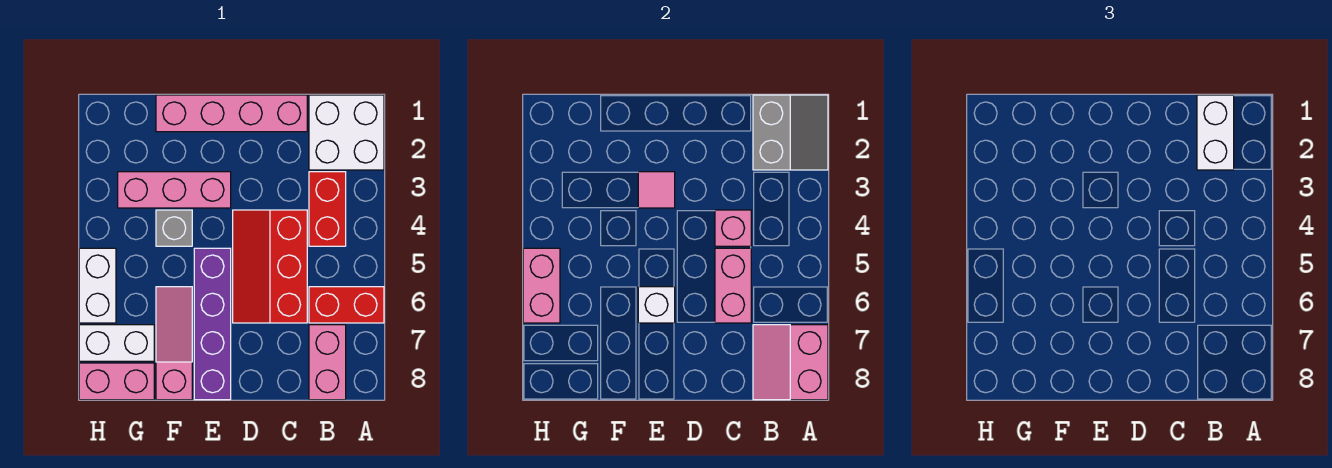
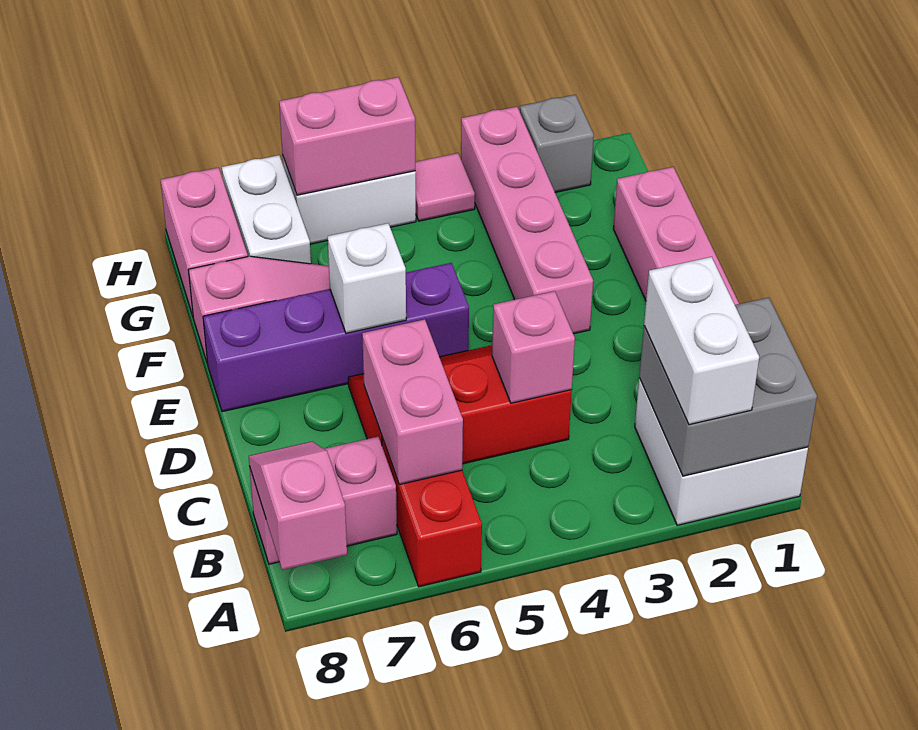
grey 2x2 slope [753,95,828,170] -> grey 2x2 brick [639,298,817,476]
pink 2x2 slope [753,325,828,400] -> pink 1x2 slope [249,442,347,570]
white 1x2 brick [1197,95,1234,170] -> white 1x2 brick turned to [644,257,759,425]
red 1x2 brick [309,172,346,246] -> none
pink 1x2 brick [715,248,751,323] -> pink 1x2 brick turned to [362,319,463,485]
pink 1x3 brick [118,172,231,208] -> pink 1x4 brick [461,107,593,334]
pink 1x1 tile [638,172,675,208] -> pink 1x1 tile moved to [415,153,475,221]
grey 1x1 brick [156,210,192,246] -> grey 1x1 brick moved to [520,95,594,192]

